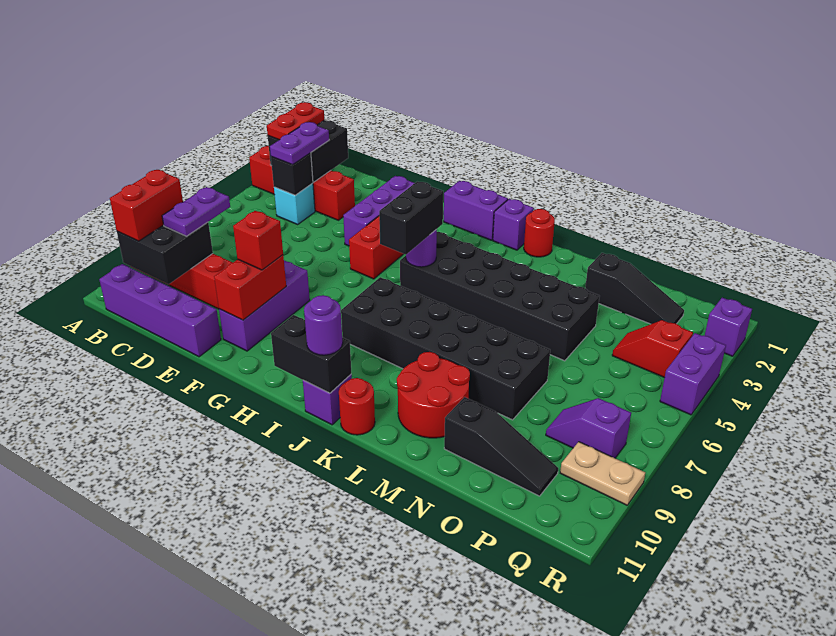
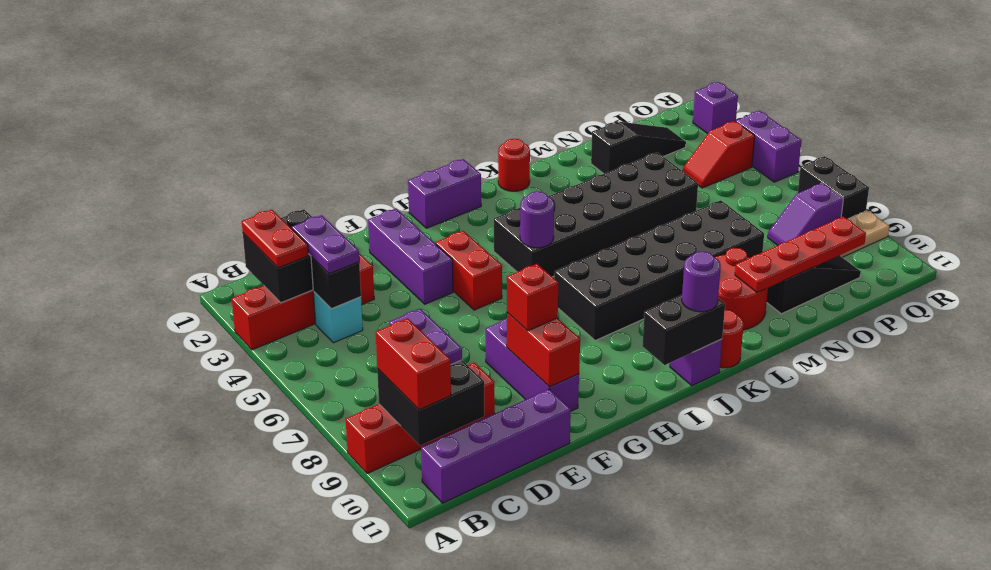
black 1x2 brick [379,181,443,255] -> black 1x2 brick moved to [798,156,869,219]
purple 1x1 brick [493,199,534,250] -> none
none -> red 1x4 plate [735,217,866,293]

